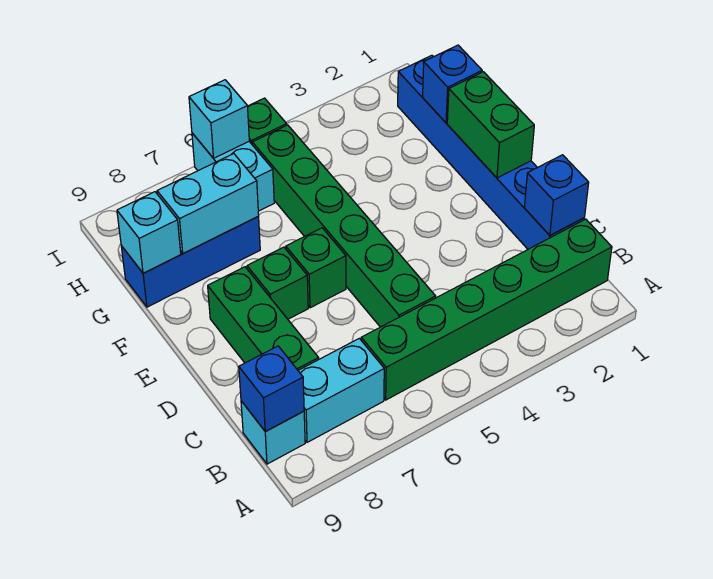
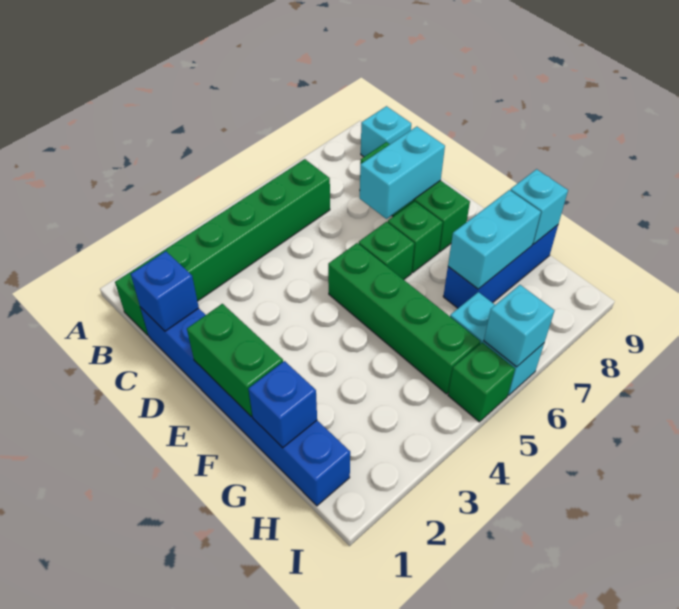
cyan 1x2 brick [298,338,384,442] -> cyan 1x2 brick moved to [360,127,445,219]
blue 1x1 brick [239,346,304,432] -> none
green 1x6 brick [252,125,436,327] -> green 1x4 brick [328,243,480,394]

